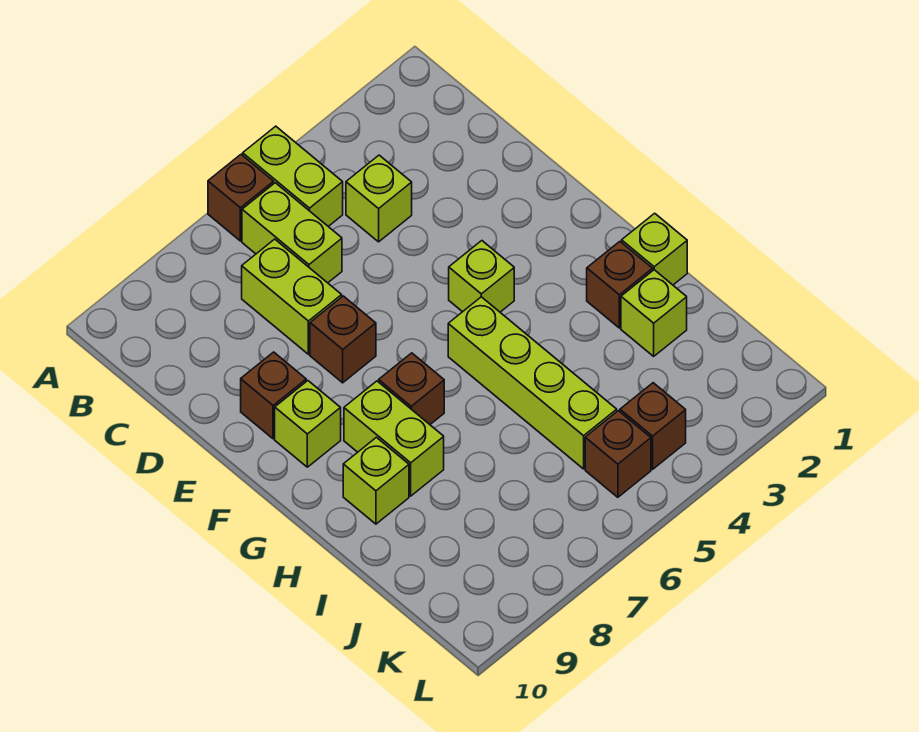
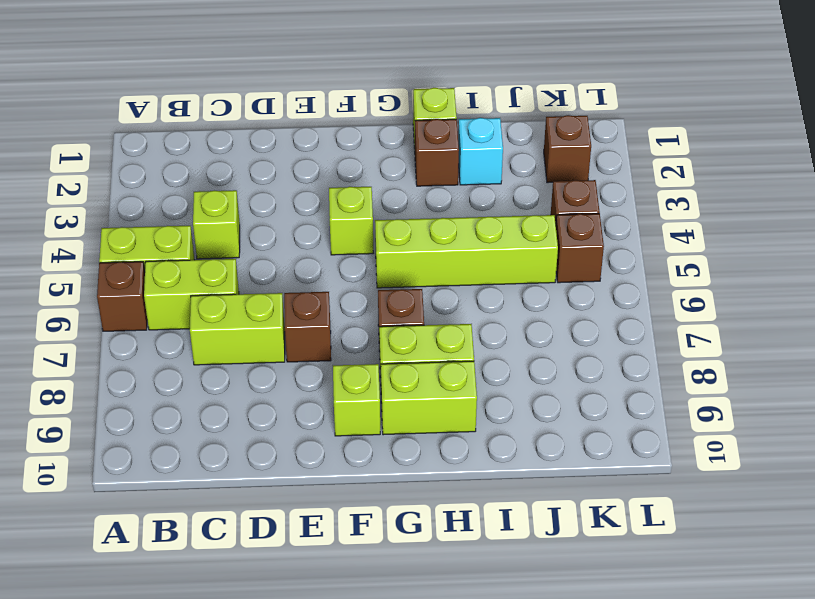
brown 1x1 brick [241,352,306,439] -> brown 1x1 brick moved to [544,115,591,183]
lime 1x1 brick [343,437,409,524] -> lime 1x2 brick [381,361,477,435]
lime 1x1 brick [621,270,687,356] -> cyan 1x1 brick [458,118,503,185]

